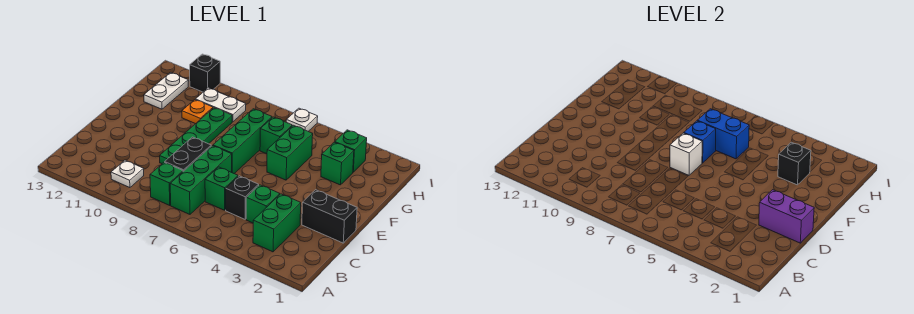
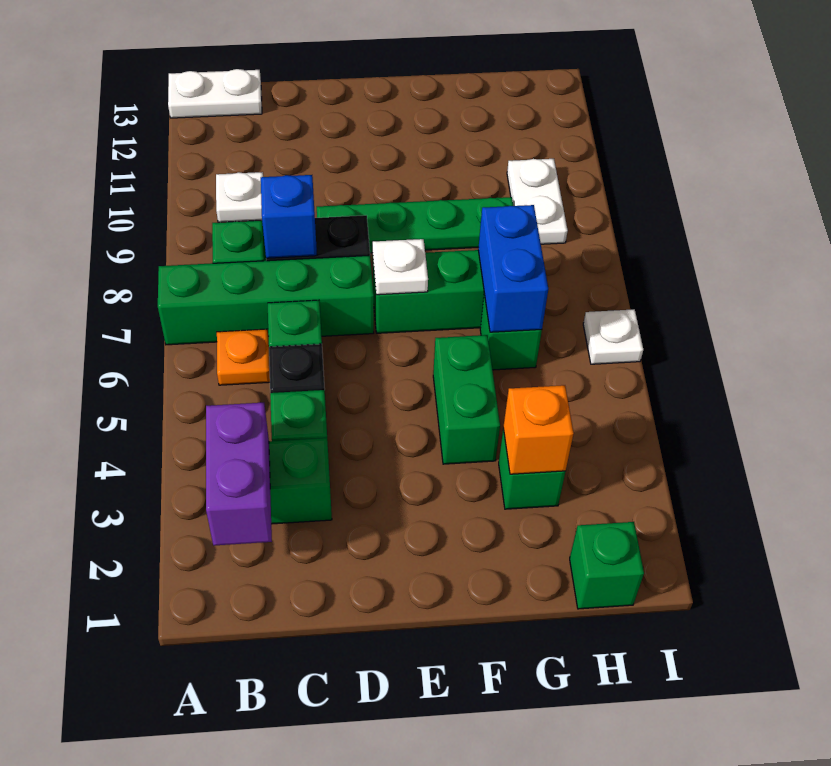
green 1x3 brick [170,146,232,214] -> green 1x4 brick [158,255,374,345]
black 1x2 brick [302,190,357,243] -> none
purple 1x2 brick [759,190,814,243] -> purple 1x2 brick moved to [206,403,272,546]
white 1x1 brick [670,133,702,175] -> white 1x1 plate [373,239,428,295]
green 1x2 brick [267,125,313,180] -> green 1x2 brick turned to [433,335,500,464]
blue 1x1 brick [684,121,716,163] -> blue 1x1 brick moved to [261,175,317,258]
black 1x1 brick [778,142,811,185] -> orange 1x1 brick [503,385,574,474]
orange 1x1 plate [182,100,213,124] -> orange 1x1 plate moved to [217,329,270,385]
white 1x2 plate [144,73,188,109] -> white 1x2 plate moved to [168,69,262,118]
green 1x1 brick [335,130,367,172] -> green 1x1 brick moved to [570,522,644,609]
black 1x1 brick [190,54,220,92] -> none

